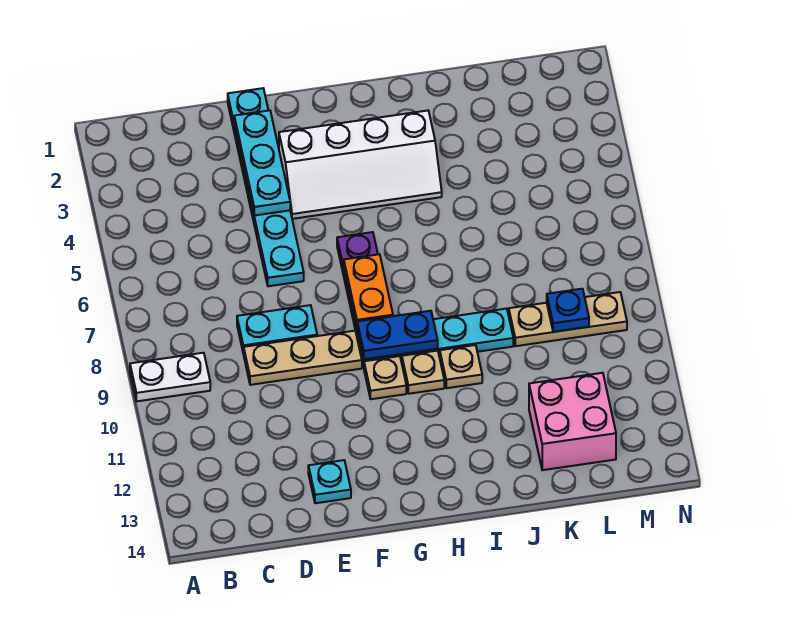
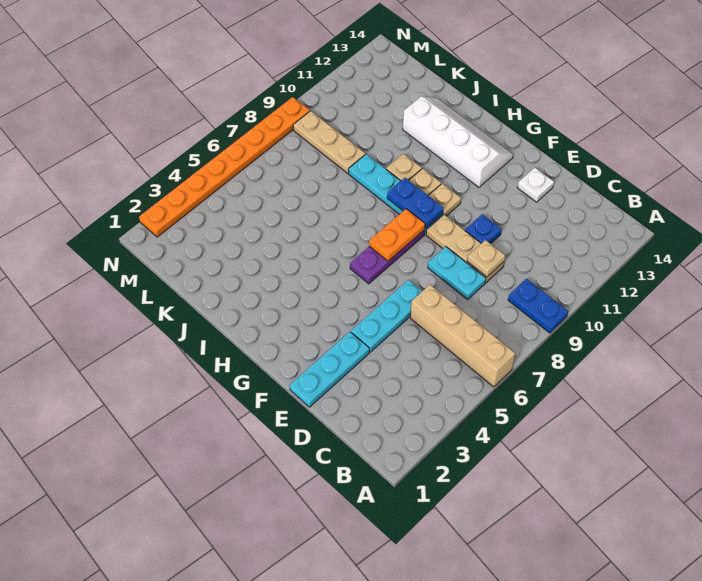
none -> tan 1x4 brick [410,285,515,387]
white 1x2 plate [130,353,210,401] -> blue 1x2 plate [508,279,568,333]
none -> tan 1x1 plate [467,240,505,277]
cyan 1x3 plate [234,110,290,216] -> none
cyan 1x1 plate [308,460,351,503] -> white 1x1 plate [517,168,554,202]
white 2x4 slope [279,111,442,219] -> white 2x4 slope moved to [403,96,513,187]
pink 2x2 brick [529,373,616,470] -> none
blue 1x1 plate [547,289,589,332] -> blue 1x1 plate moved to [465,214,502,244]
none -> orange 1x8 plate [139,97,310,237]

